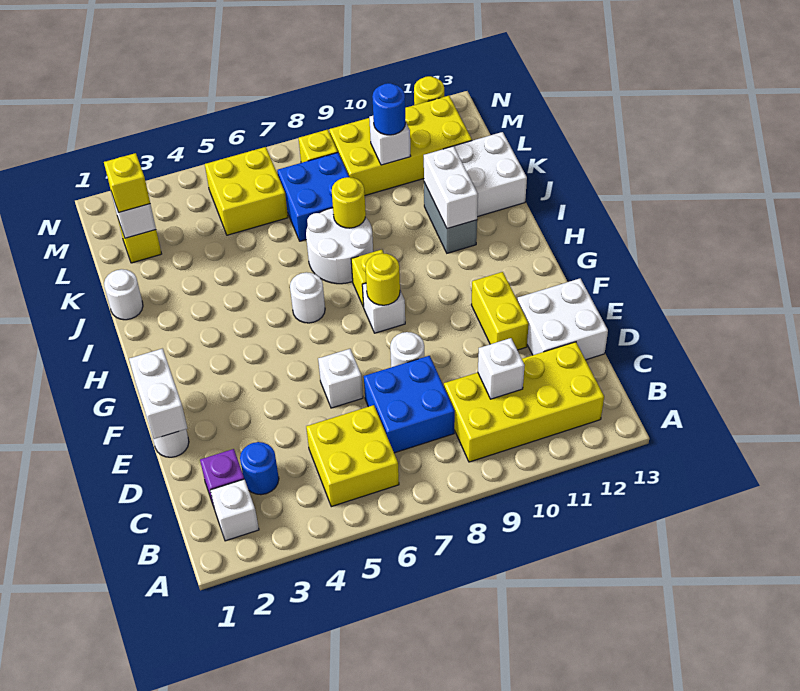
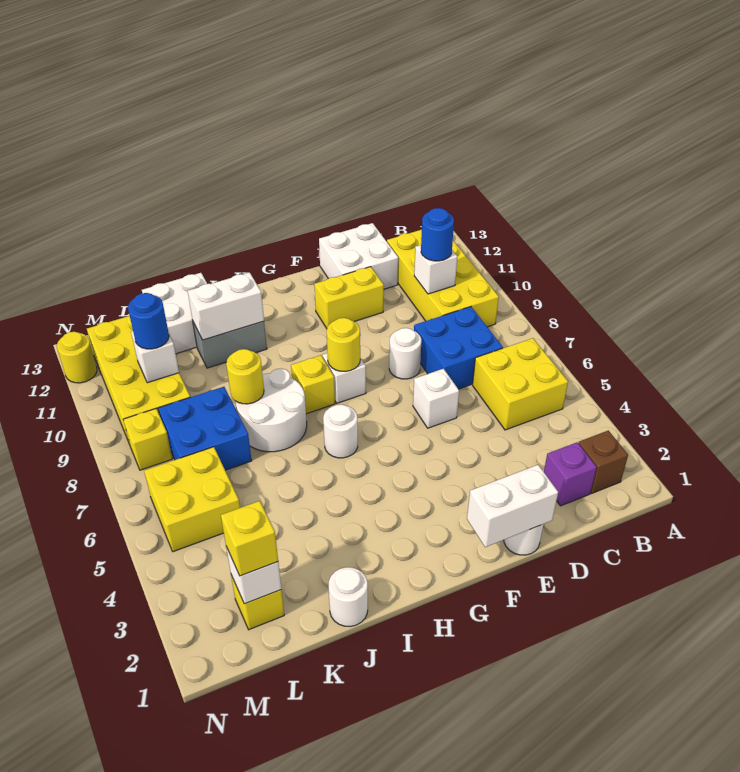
white 1x1 brick [210,479,259,541] -> brown 1x1 brick [578,431,628,493]
blue 1x1 round brick [240,442,279,495] -> blue 1x1 round brick moved to [421,208,454,261]

